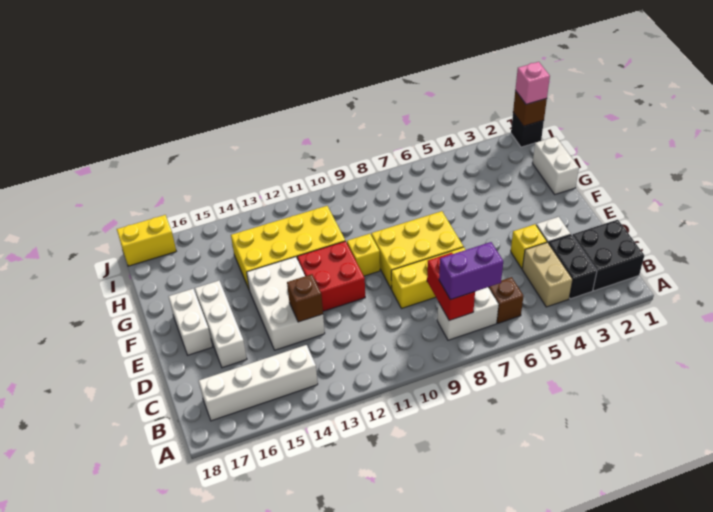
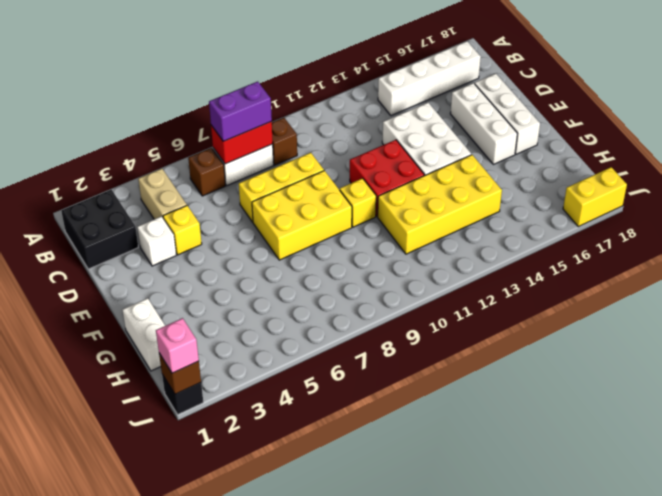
black 1x2 brick [549,235,597,299] -> none
red 1x2 brick [427,253,475,321] -> red 1x2 brick turned to [211,122,273,164]
brown 1x1 brick [287,274,323,322] -> brown 1x1 brick moved to [272,118,297,165]
white 1x2 brick [169,289,212,355] -> white 1x3 brick [475,74,540,154]

